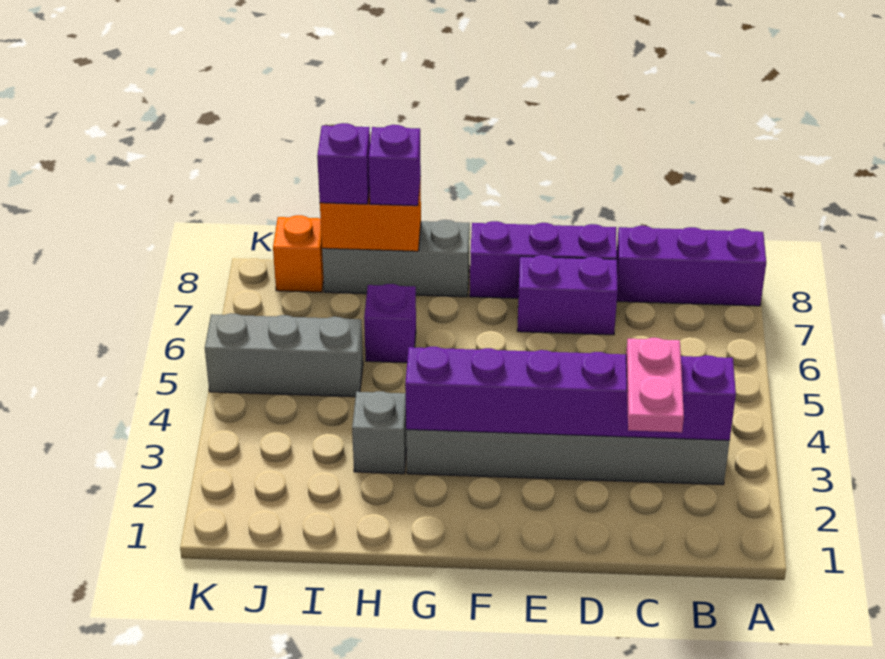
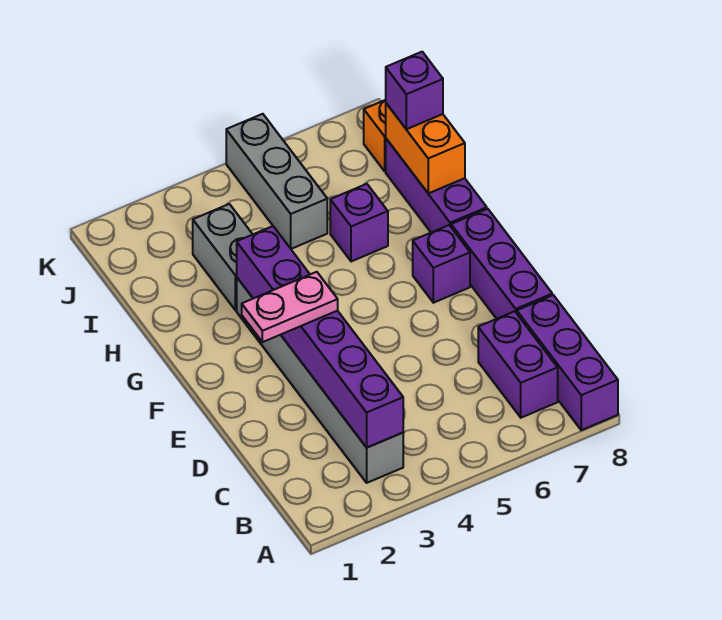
pink 1x2 plate [626,338,684,432] -> pink 1x2 plate moved to [242,272,338,342]
purple 1x2 brick [517,255,618,335] -> purple 1x2 brick moved to [478,311,558,418]
grey 1x3 brick [322,220,470,297] -> purple 1x3 brick [386,139,487,232]
grey 1x1 brick [352,391,406,474] -> grey 1x2 brick [193,204,253,310]
purple 1x1 brick [369,125,421,206] -> purple 1x1 brick moved to [413,225,470,303]

